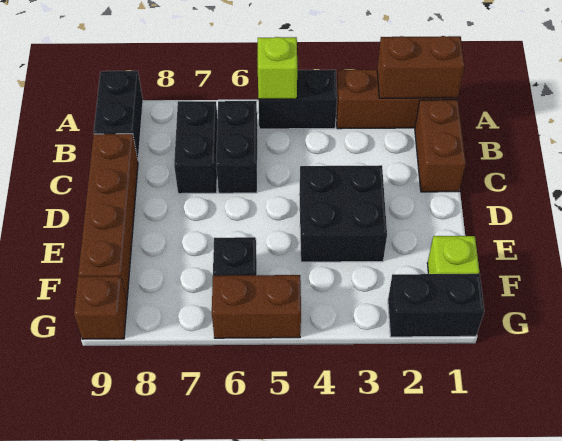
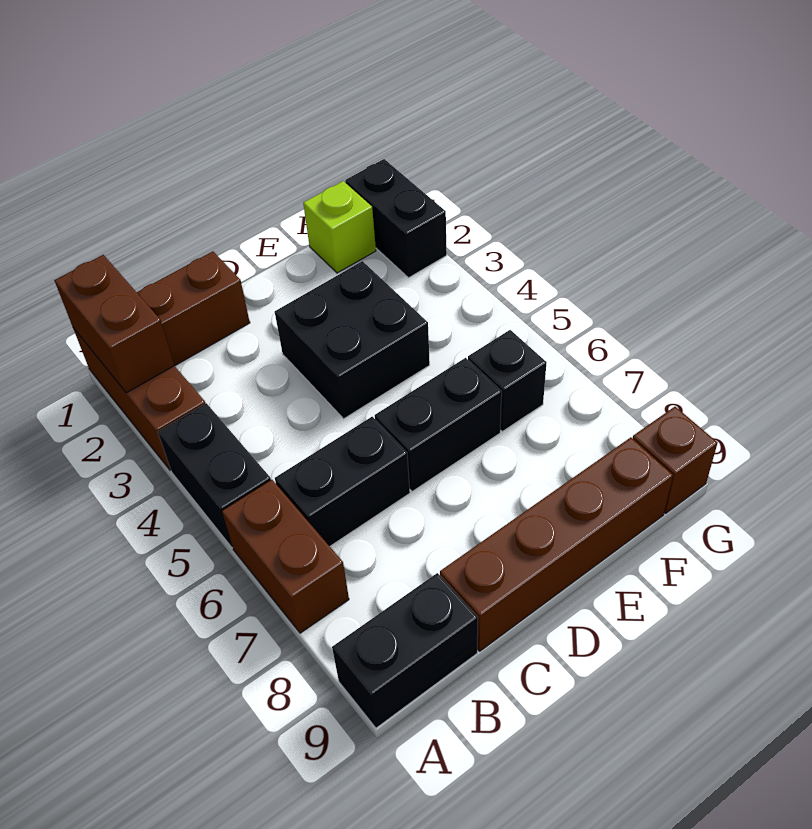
lime 1x1 brick [258,37,297,99] -> none
black 1x2 brick [174,101,218,194] -> black 1x2 brick moved to [375,358,502,492]
brown 1x2 brick [212,275,301,338] -> brown 1x2 brick moved to [222,480,349,633]

